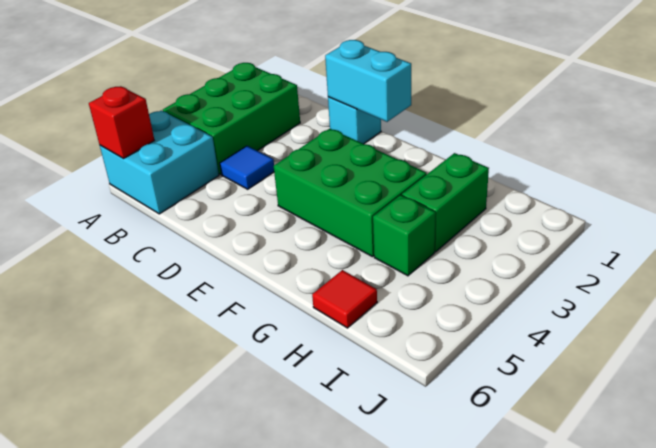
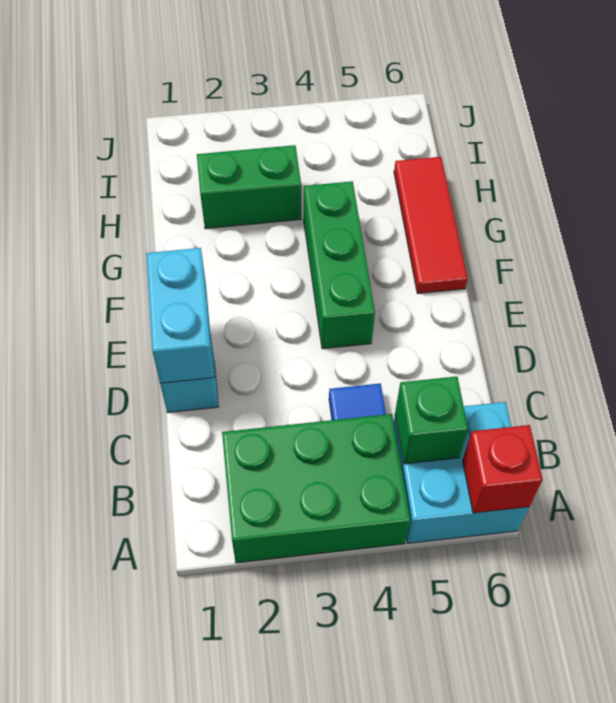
green 2x3 brick [274,129,427,257] -> green 1x3 brick [304,181,375,349]
green 1x1 brick [373,195,436,276] -> green 1x1 brick moved to [395,376,468,464]
red 1x1 tile [312,270,377,328] -> red 1x3 tile [394,157,468,294]

